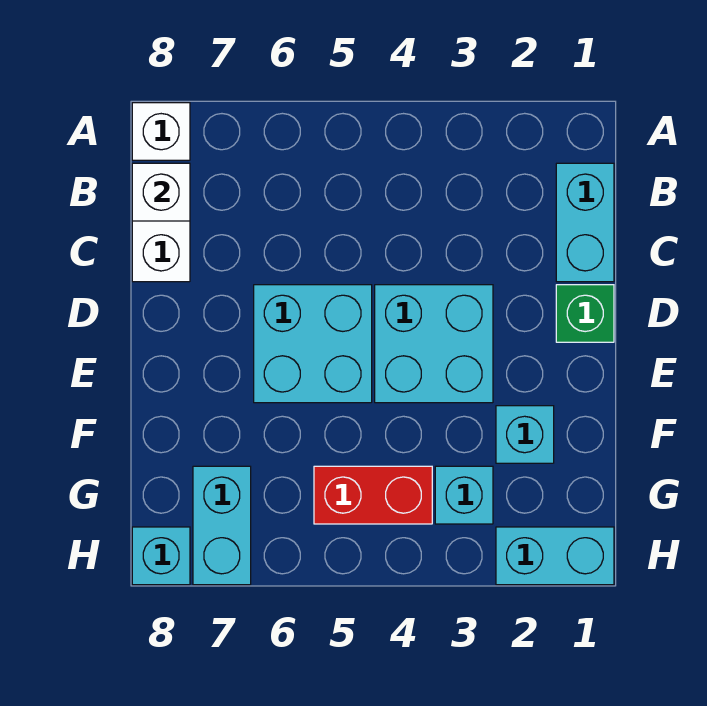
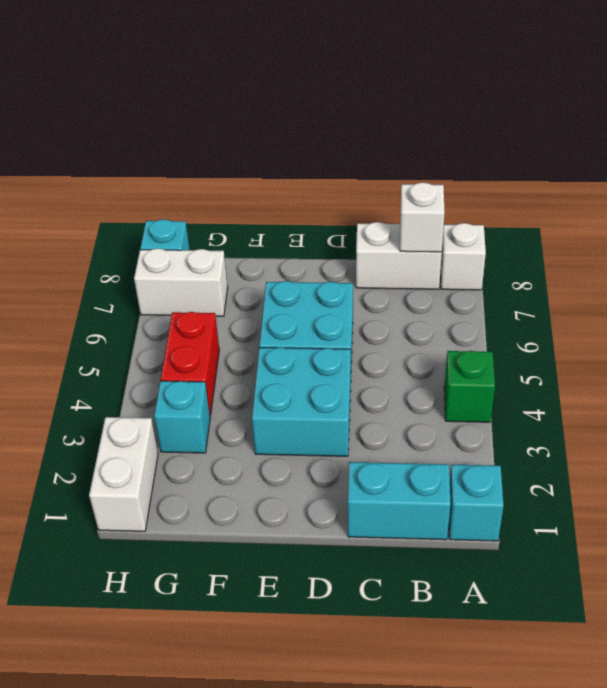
green 1x1 brick [556,285,614,342] -> green 1x1 brick moved to [444,351,495,422]
cyan 1x1 brick [496,406,554,463] -> cyan 1x1 brick moved to [449,464,504,541]
cyan 1x2 brick [193,466,251,585] -> white 1x2 brick [134,248,228,316]
cyan 1x2 brick [496,527,614,585] -> white 1x2 brick [89,417,158,531]

